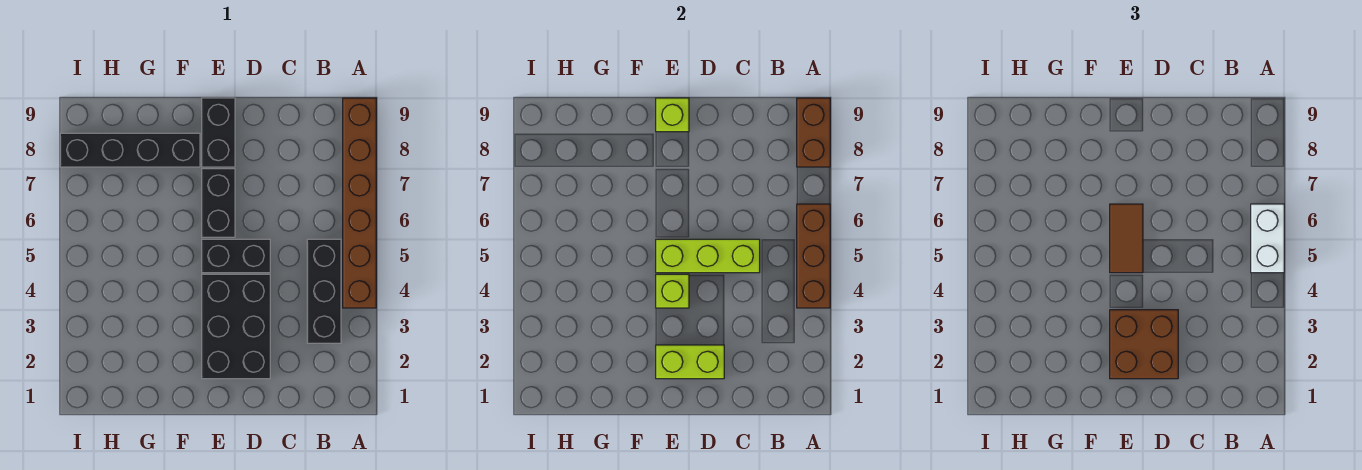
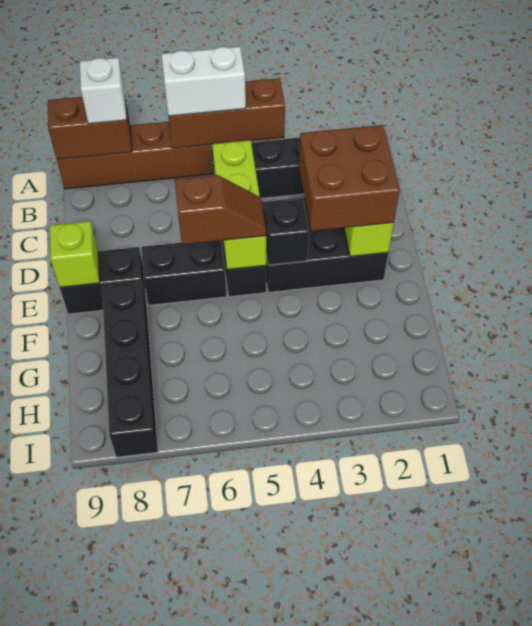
none -> white 1x1 brick [80,58,127,124]
lime 1x1 brick [656,274,689,308] -> black 1x1 brick [263,200,309,265]
brown 1x2 tile [1110,204,1143,273] -> brown 1x2 slope [175,175,266,244]

